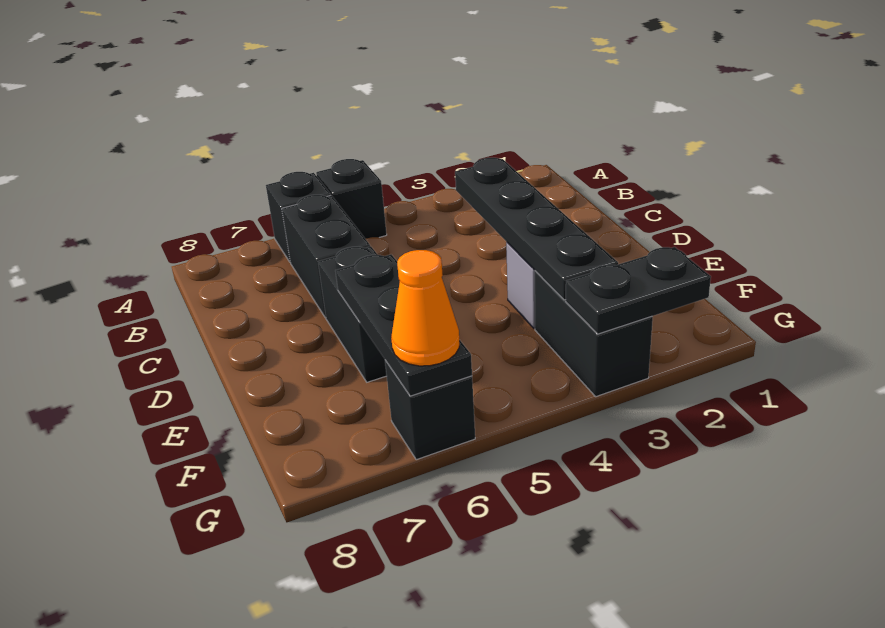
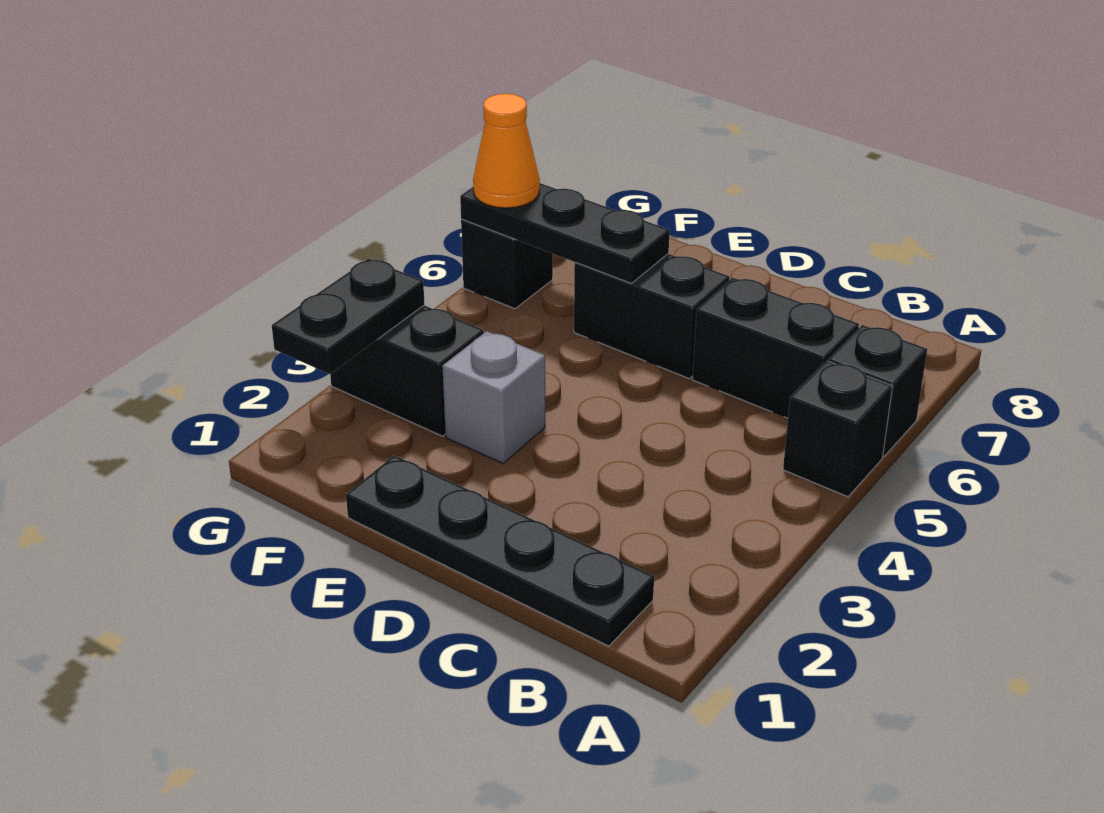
black 1x4 plate [455,158,618,300] -> black 1x4 plate moved to [346,455,654,646]

